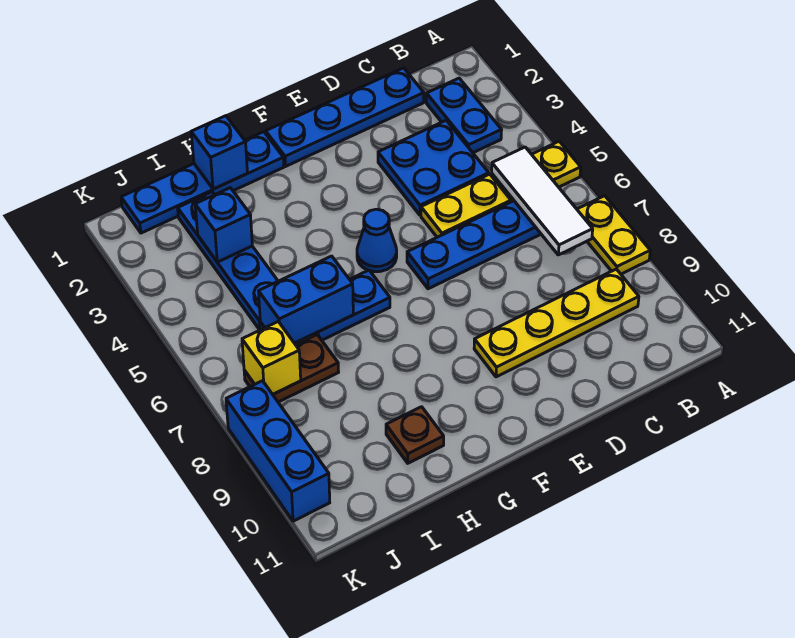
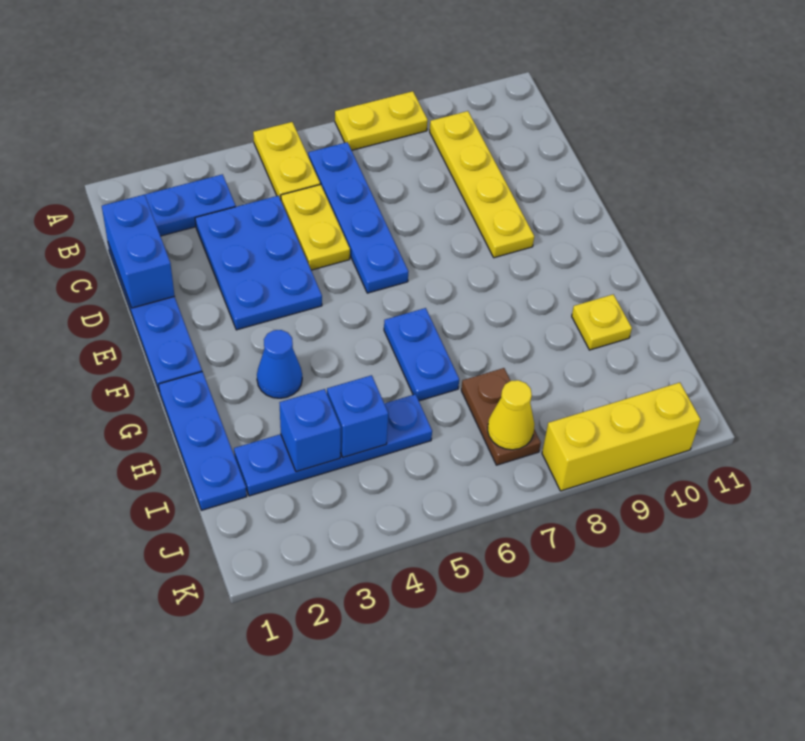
white 1x3 tile [492,147,593,255] -> none
blue 2x2 plate [378,121,489,215] -> blue 2x3 plate [195,196,322,330]
blue 1x1 cone [357,209,397,272] -> blue 1x1 cone moved to [257,330,302,398]
blue 1x4 plate [121,132,284,233] -> blue 1x3 plate [159,372,247,510]
blue 1x1 brick [191,116,247,189] -> blue 1x1 brick moved to [327,375,388,457]
blue 1x2 brick [259,256,353,343] -> blue 1x2 brick moved to [102,195,175,308]
brown 1x1 plate [386,407,444,463] -> yellow 1x1 plate [572,294,632,350]
yellow 1x1 brick [242,322,301,394] -> yellow 1x1 cone [488,380,535,450]
blue 1x3 brick [226,381,330,521] -> yellow 1x3 brick [542,383,701,491]

